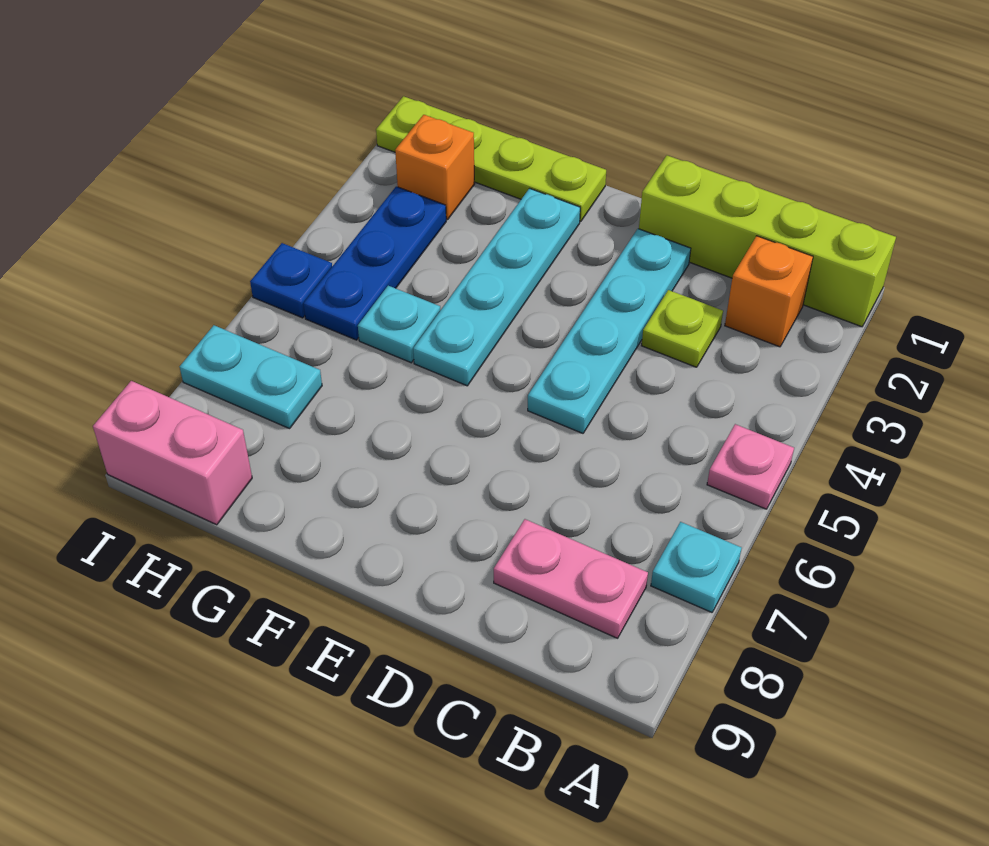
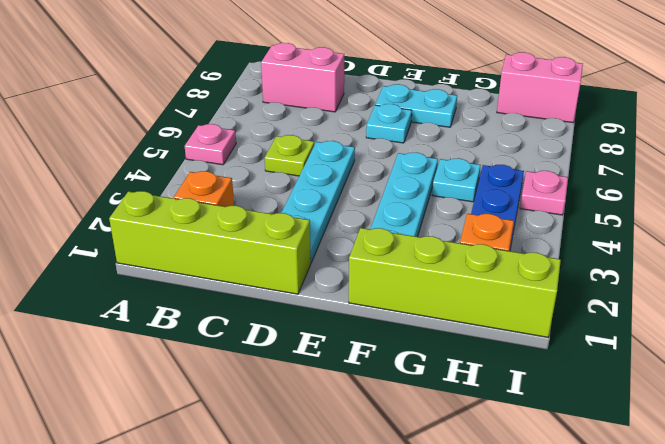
cyan 1x1 plate [651,522,741,612] -> cyan 1x1 plate moved to [366,104,412,143]
pink 1x2 plate [494,519,648,638] -> pink 1x2 brick [261,43,344,112]
lime 1x1 plate [642,290,723,367] -> lime 1x1 plate moved to [265,135,314,176]
lime 1x4 plate [376,96,606,222] -> lime 1x4 brick [349,228,561,337]
cyan 1x2 plate [180,325,322,429] -> cyan 1x2 plate moved to [375,84,457,127]
blue 1x1 plate [250,243,332,318] -> pink 1x1 plate [520,171,568,215]

